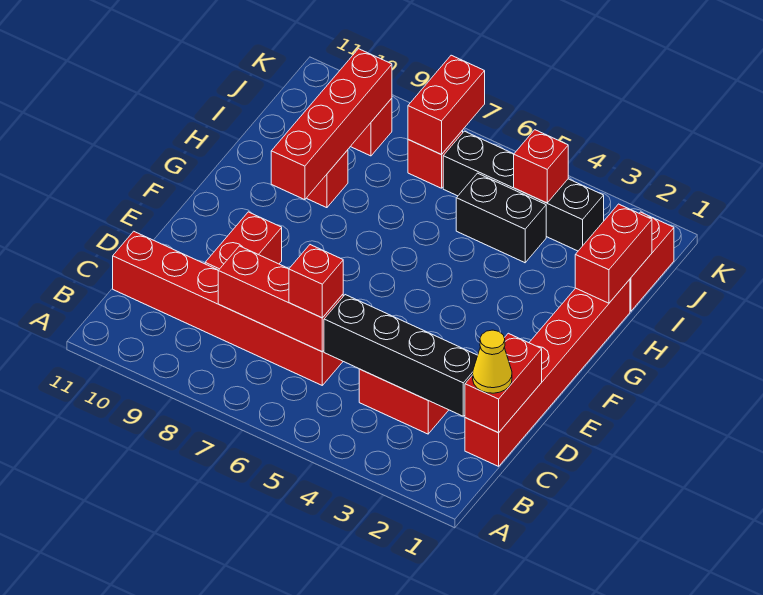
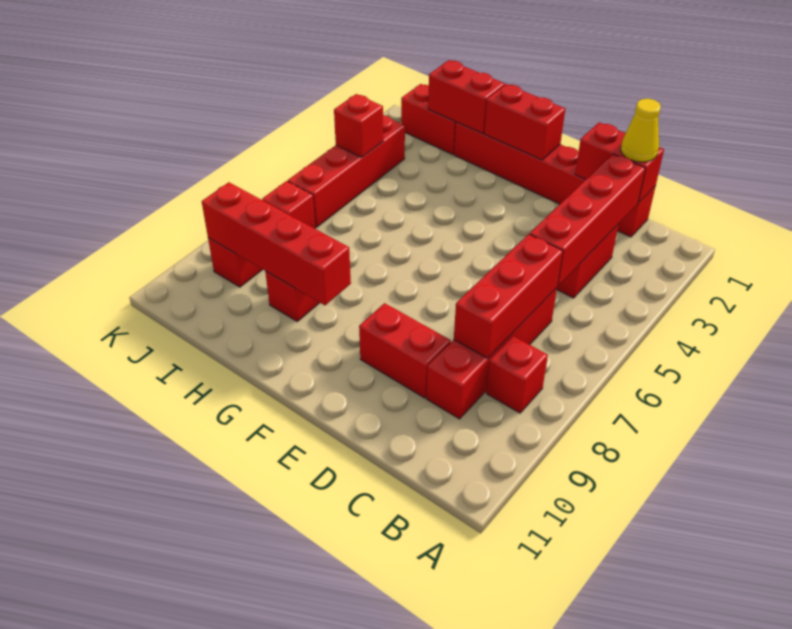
black 1x4 brick [324,295,478,416] -> red 1x4 brick [530,154,646,286]
red 1x6 brick [113,231,343,385] -> red 1x4 brick [426,288,557,419]
red 1x1 brick [289,245,343,318] -> red 1x1 brick moved to [486,336,548,413]
black 1x2 brick [456,173,546,263] -> none
black 1x4 brick [443,131,604,251] -> red 1x4 brick [288,115,405,227]
red 1x2 brick [408,55,485,155] -> red 1x2 brick moved to [484,84,565,160]

